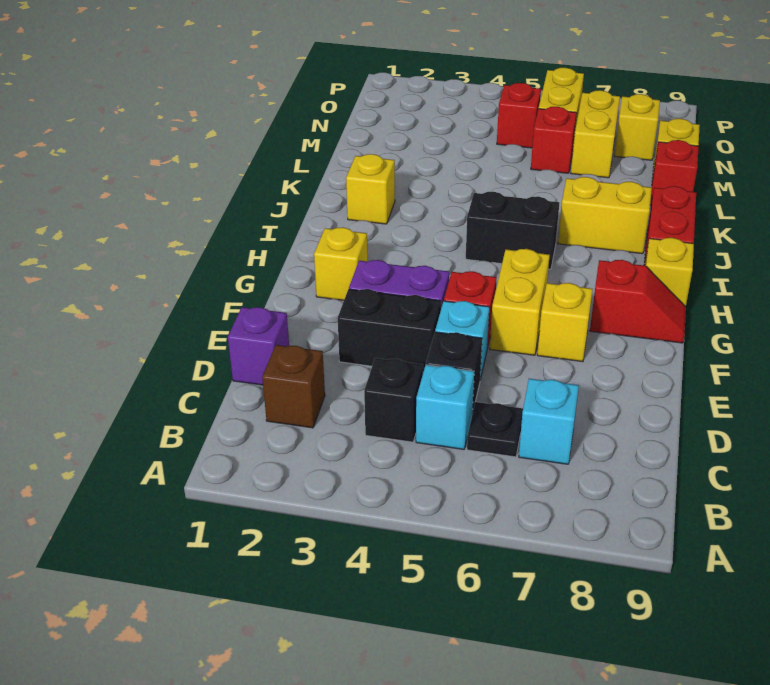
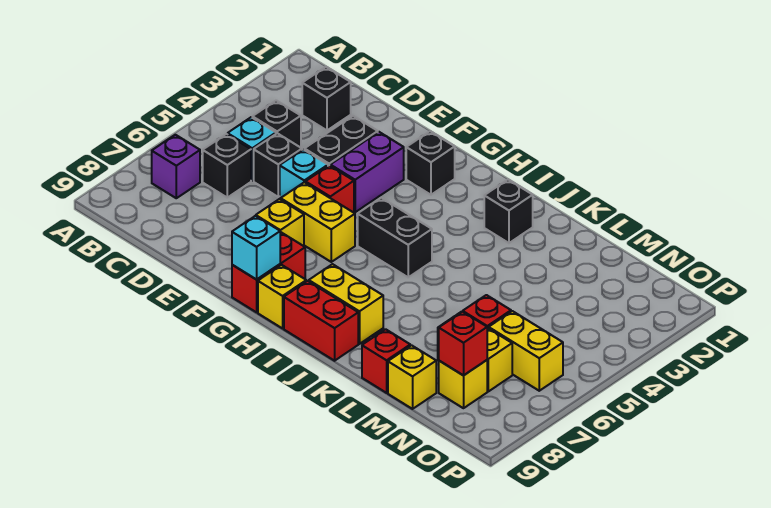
brown 1x1 brick [262,345,325,428] -> black 1x1 brick [302,67,351,130]
black 1x1 plate [467,402,523,457] -> black 1x1 brick [203,134,251,198]
cyan 1x1 brick [519,379,579,464] -> cyan 1x1 brick moved to [232,216,280,280]
purple 1x1 brick [228,307,289,385] -> purple 1x1 brick moved to [152,135,200,198]
yellow 1x1 brick [314,227,368,300] -> black 1x1 brick [406,131,455,195]
red 1x2 slope [590,260,686,343] -> red 1x2 brick [232,232,305,312]
black 1x2 brick [466,192,559,269] -> black 1x2 brick turned to [358,198,432,277]
yellow 1x1 brick [346,154,395,224] -> black 1x1 brick [484,180,533,243]
yellow 1x2 brick [558,177,652,254] -> yellow 1x2 brick turned to [309,264,383,344]
red 1x1 brick [497,83,541,148] -> red 1x1 brick moved to [439,312,487,375]

